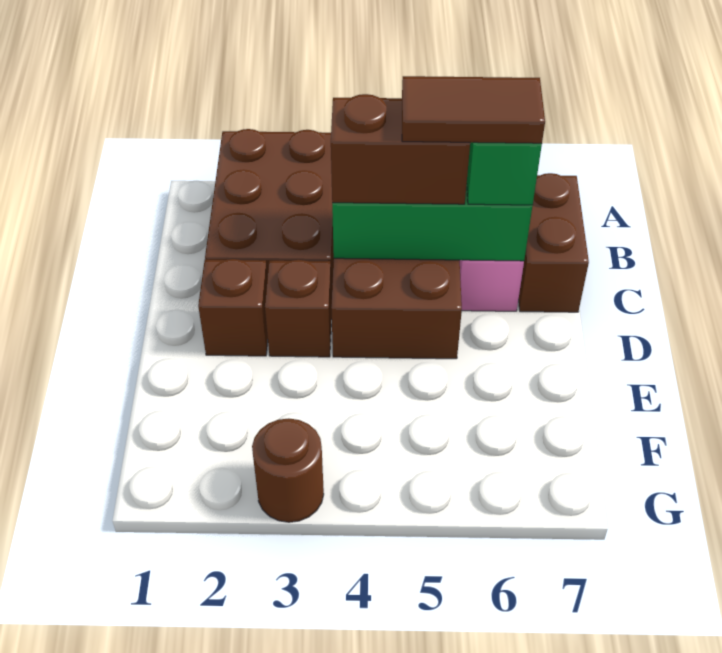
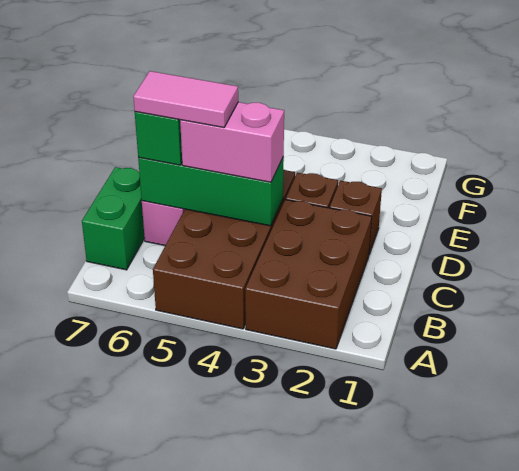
brown 1x2 brick [519,173,589,312] -> green 1x2 brick [82,167,145,270]
brown 1x2 brick [331,94,470,204] -> pink 1x2 brick [180,102,284,182]
brown 1x2 tile [402,76,545,143] -> pink 1x2 tile [133,71,238,128]
brown 1x1 round brick [252,418,324,522] -> none

